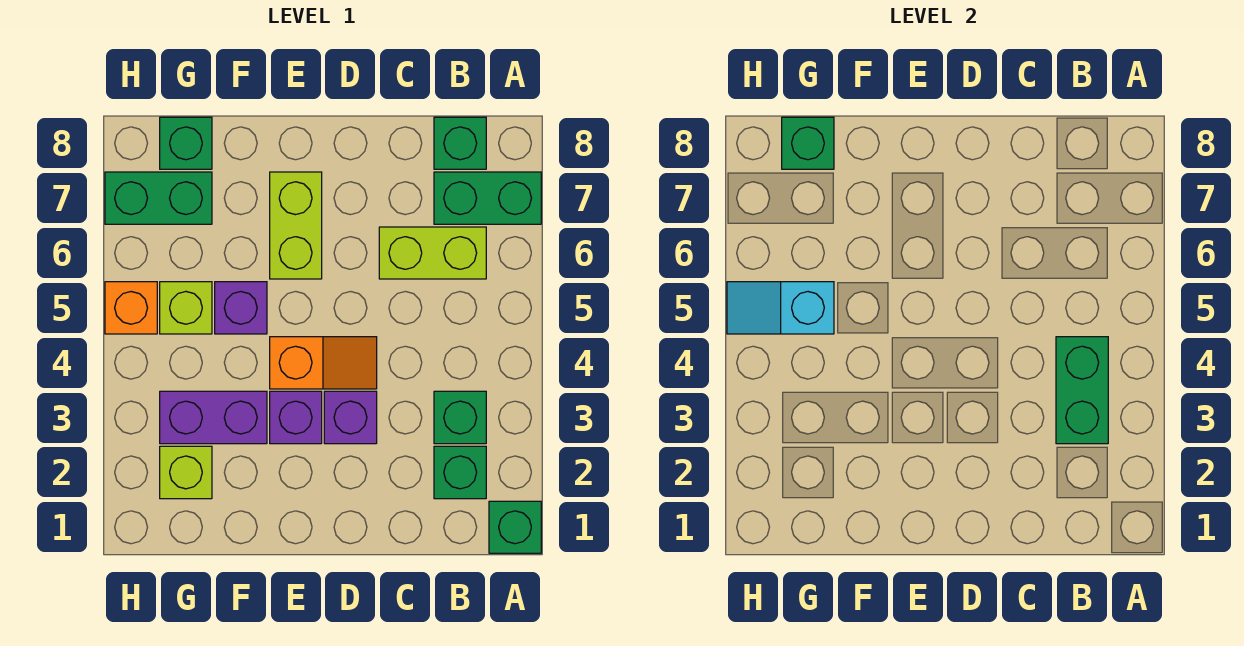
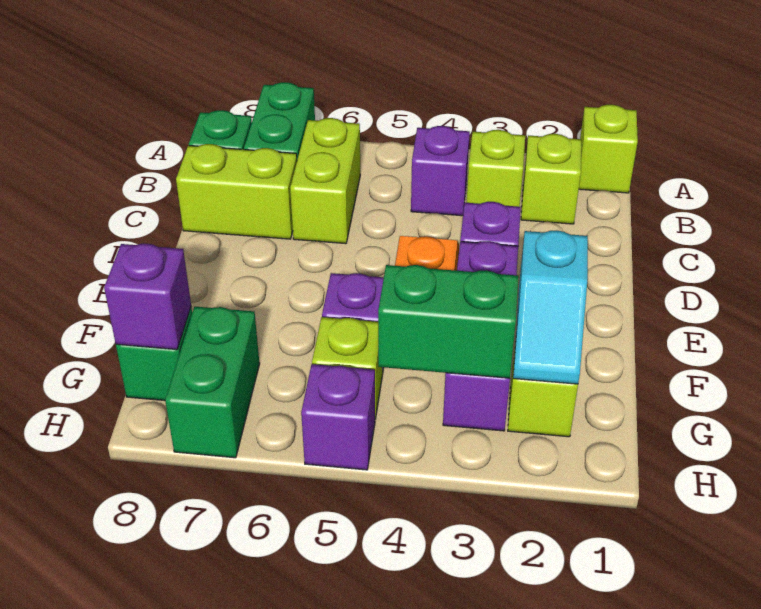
green 1x1 brick [489,501,541,553] -> lime 1x1 brick [579,105,638,193]
green 1x1 brick [434,446,486,499] -> lime 1x1 brick [521,134,581,224]
green 1x1 brick [434,391,486,444] -> lime 1x1 brick [467,130,525,207]
green 1x2 brick [1056,337,1108,444] -> green 1x2 brick moved to [378,265,519,378]
none -> purple 1x1 brick [411,126,470,216]
lime 1x2 brick [270,172,322,279] -> lime 1x2 brick moved to [176,144,297,239]
cyan 1x2 slope [727,282,834,334] -> cyan 1x2 slope moved to [513,230,588,384]
green 1x1 brick [782,117,834,169] -> purple 1x1 brick [104,244,191,350]
orange 1x1 brick [105,282,157,334] -> purple 1x1 brick [301,364,375,470]

